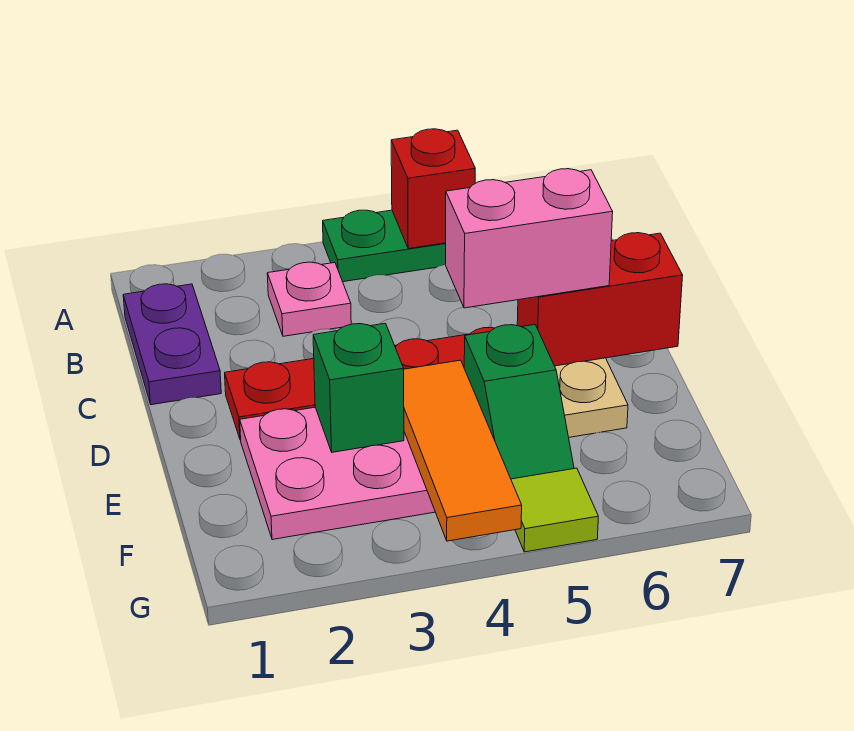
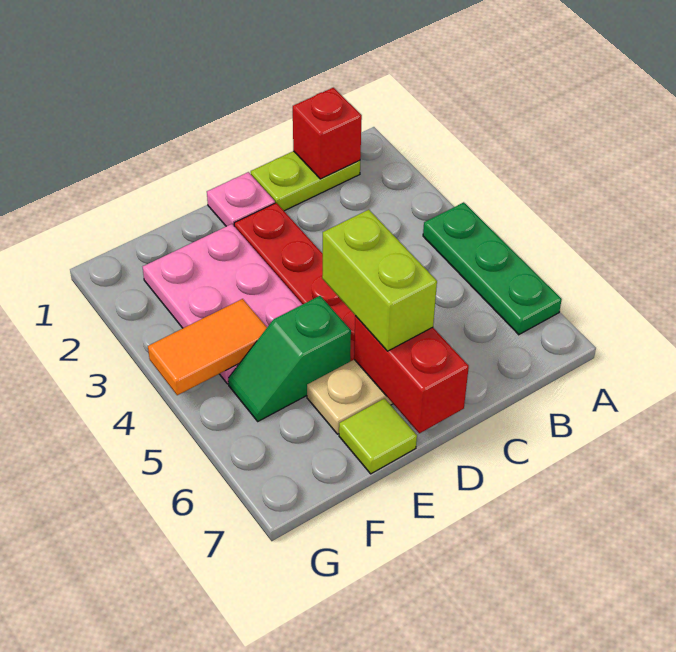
red 1x1 brick [391,129,475,249] -> red 1x1 brick moved to [293,88,362,179]
purple 1x2 plate [123,284,221,405] -> lime 1x2 plate [251,151,360,211]
pink 1x1 plate [267,262,351,336] -> pink 1x1 plate moved to [207,172,275,226]
pink 1x2 brick [445,169,613,308] -> lime 1x2 brick [322,210,437,351]
green 1x1 brick [313,323,404,452] -> none
orange 1x3 tile [404,360,522,541] -> orange 1x2 tile [148,299,267,395]
lime 1x1 tile [511,468,598,552] -> lime 1x1 tile moved to [339,398,417,474]

